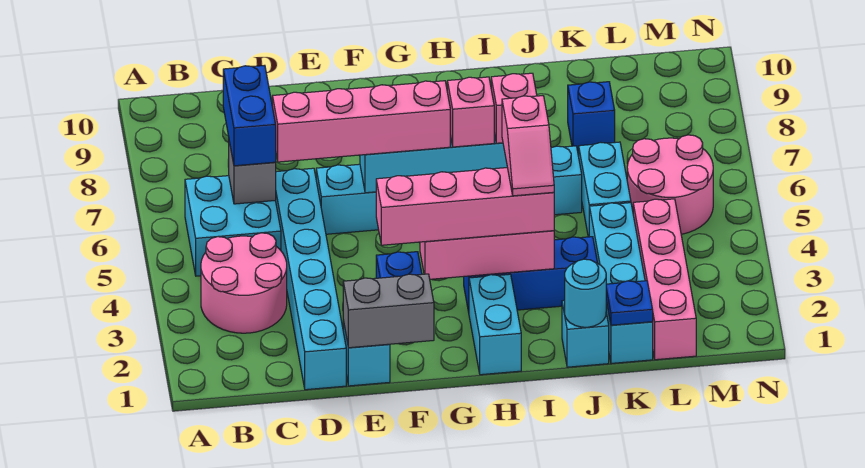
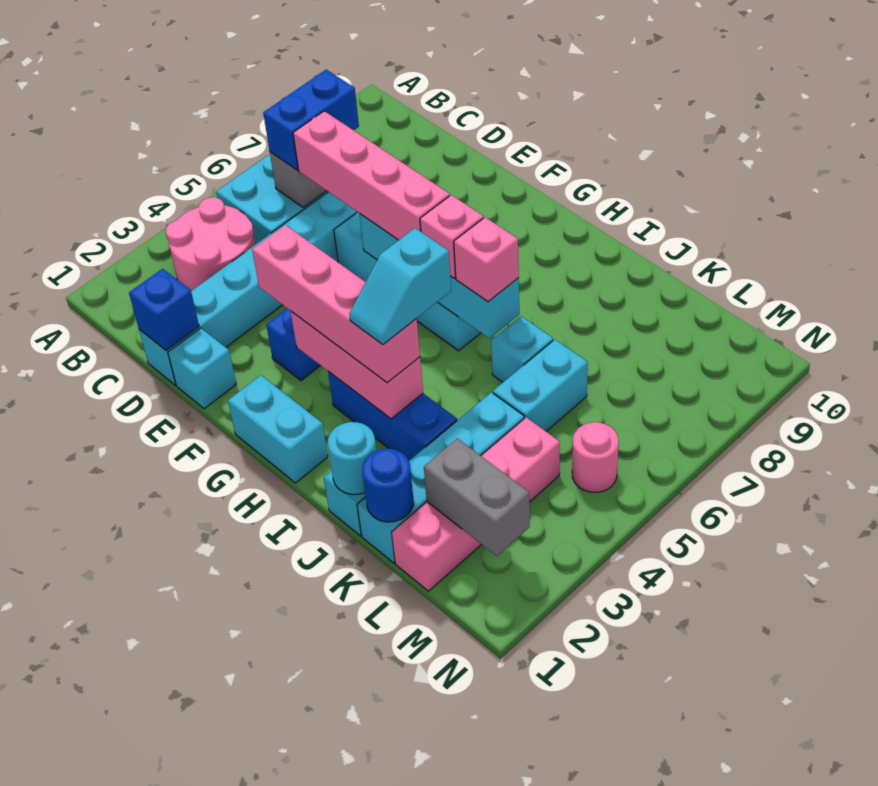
grey 1x2 brick [343,274,434,348] -> grey 1x2 brick moved to [424,438,530,556]
cyan 1x2 brick [469,274,521,375] -> cyan 1x2 brick turned to [228,375,328,483]
pink 1x2 slope [502,96,554,196] -> cyan 1x2 slope [349,228,451,345]
blue 1x1 plate [606,281,653,325] -> blue 1x1 round brick [362,449,413,522]
blue 1x1 brick [568,82,615,151] -> blue 1x1 brick moved to [129,269,199,351]
pink 2x2 round brick [627,135,713,234] -> pink 1x1 round brick [572,422,619,492]

